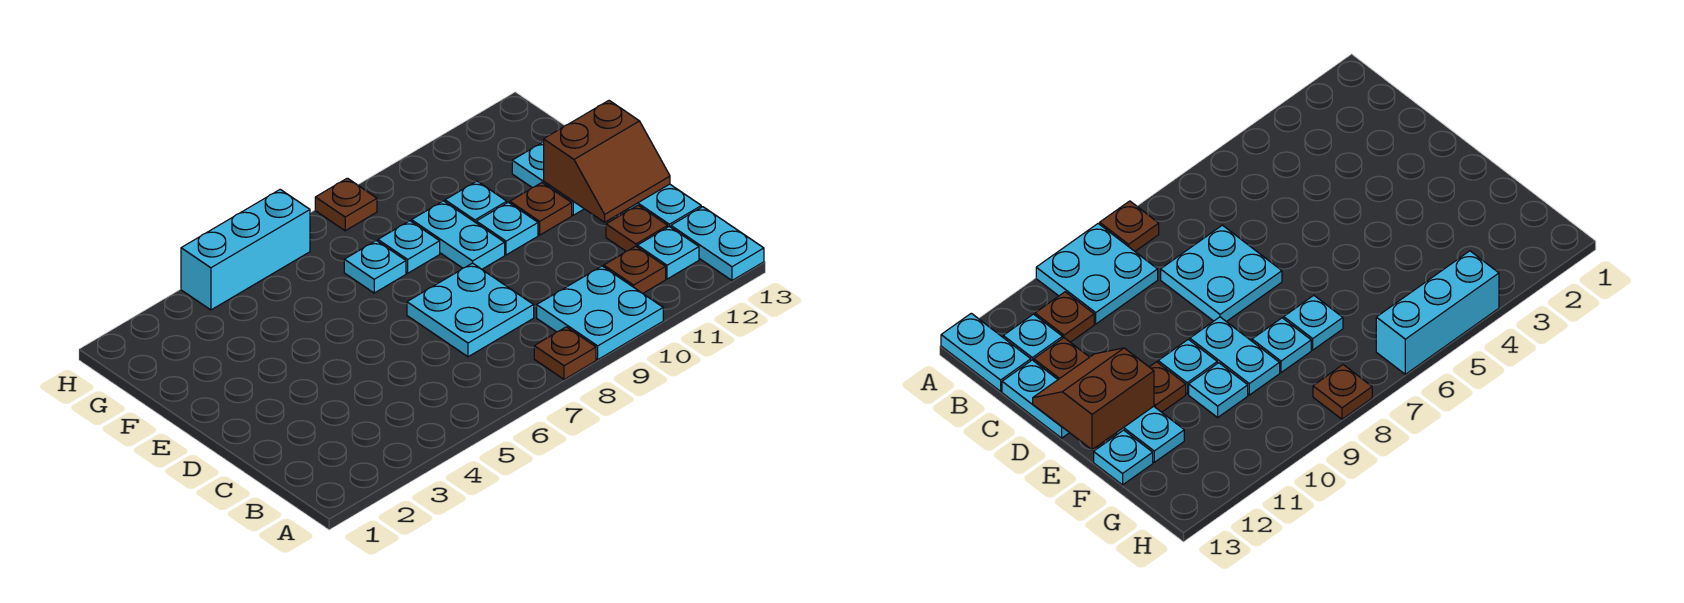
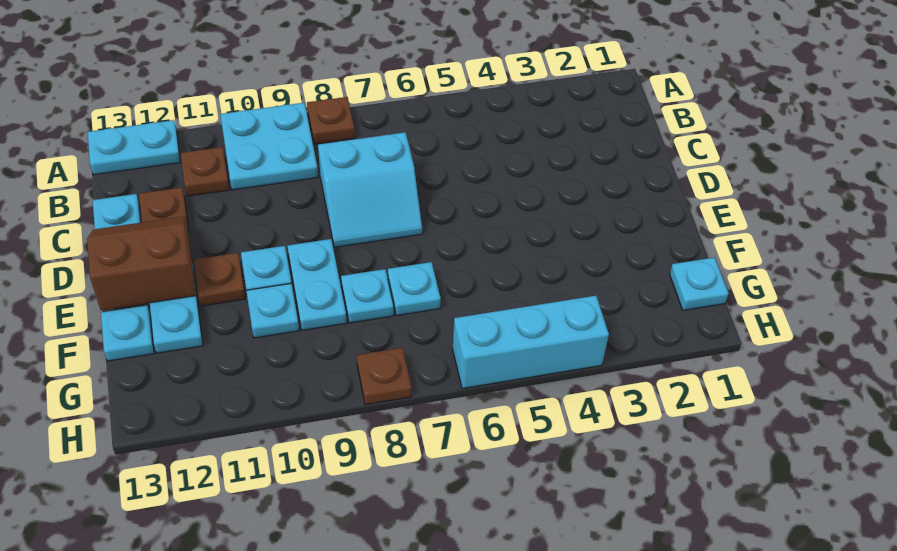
cyan 1x2 plate [671,207,764,280] -> cyan 1x2 plate turned to [88,120,180,175]
cyan 1x1 plate [637,226,699,279] -> cyan 1x1 plate moved to [670,257,729,310]
cyan 2x2 plate [407,263,534,357] -> cyan 2x2 slope [318,132,422,247]

